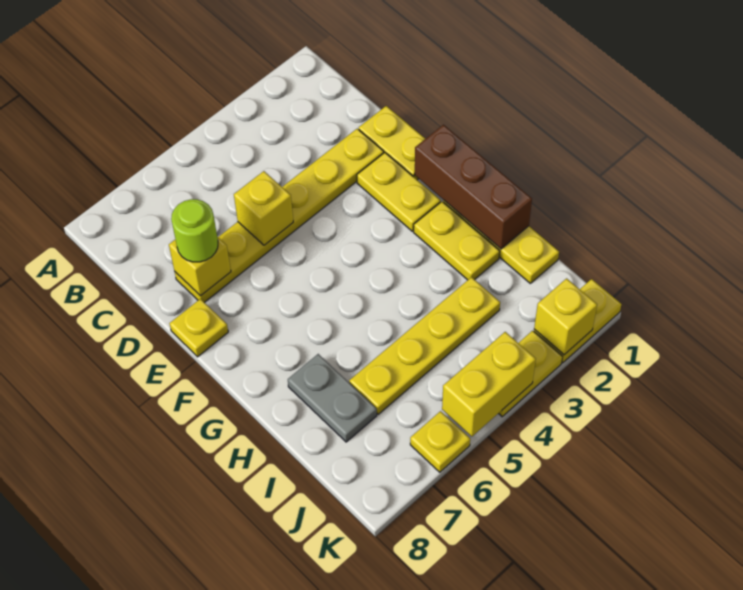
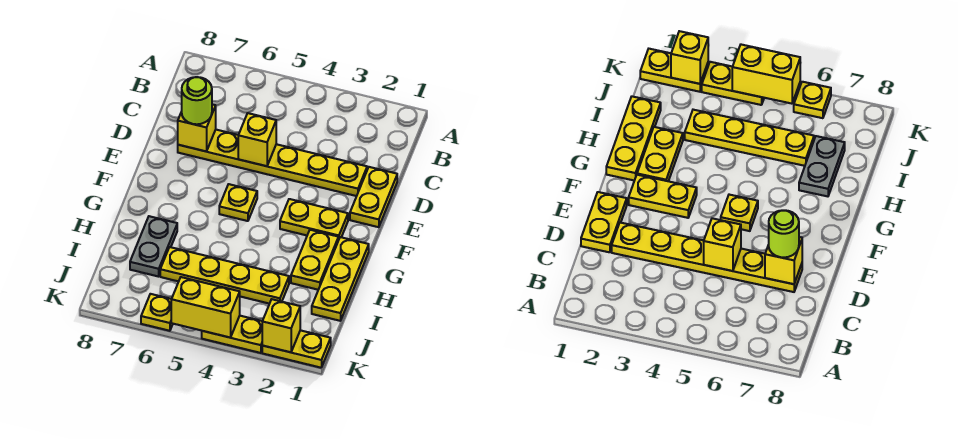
yellow 1x2 plate [357,153,441,231] -> yellow 1x2 plate turned to [280,199,348,238]
yellow 1x1 plate [170,299,228,357] -> yellow 1x1 plate moved to [219,184,257,221]
brown 1x3 brick [415,125,532,249] -> none

